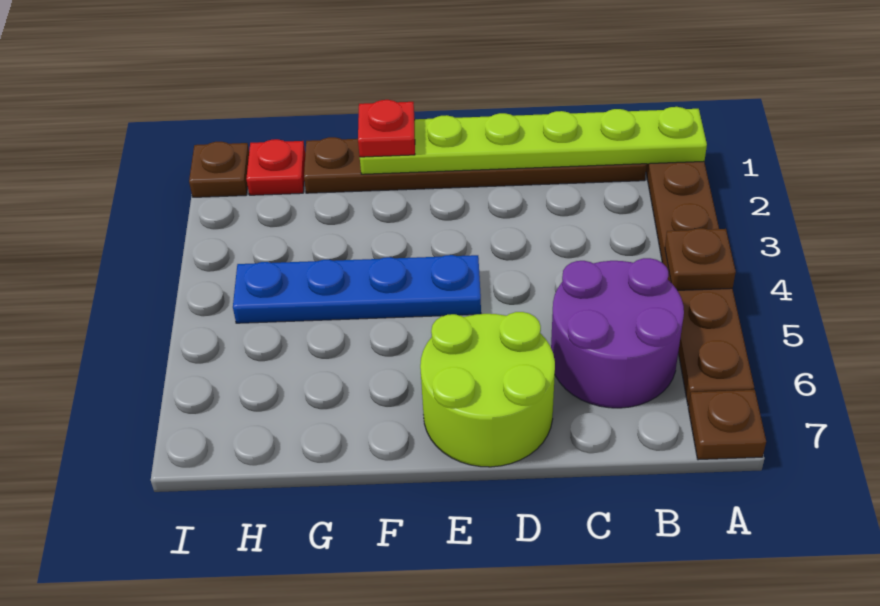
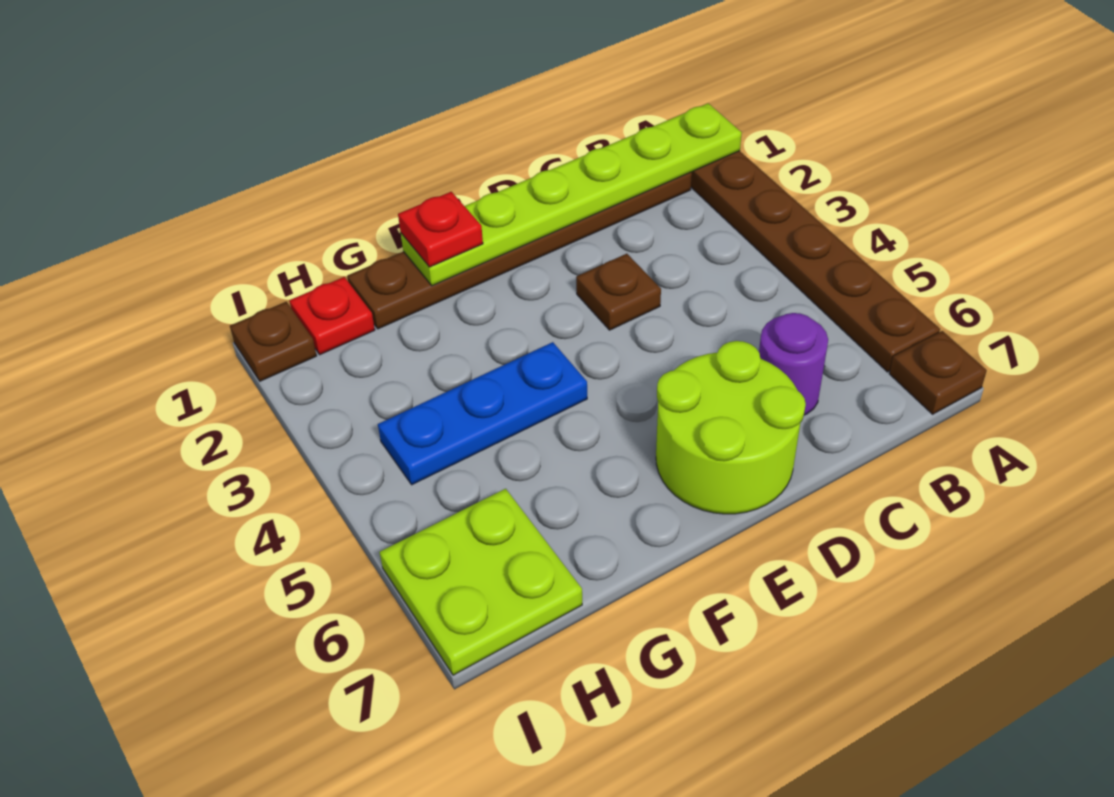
brown 1x1 plate [665,228,736,290] -> brown 1x1 plate moved to [576,254,661,330]
purple 2x2 round brick [551,258,684,408] -> purple 1x1 round brick [759,313,828,415]
blue 1x4 plate [233,255,481,323] -> blue 1x3 plate [378,342,587,485]
none -> lime 2x2 plate [380,489,582,675]

